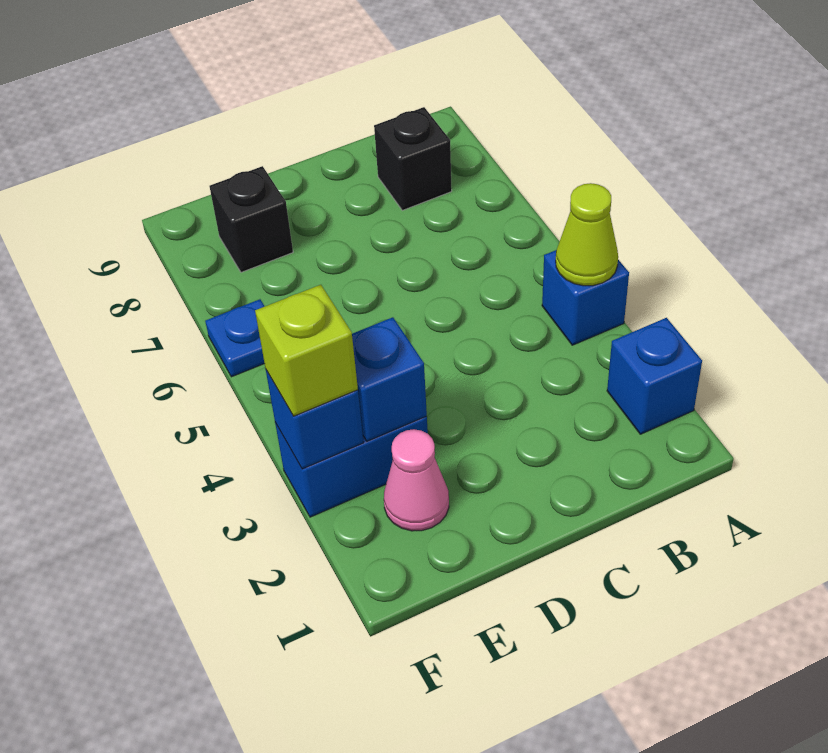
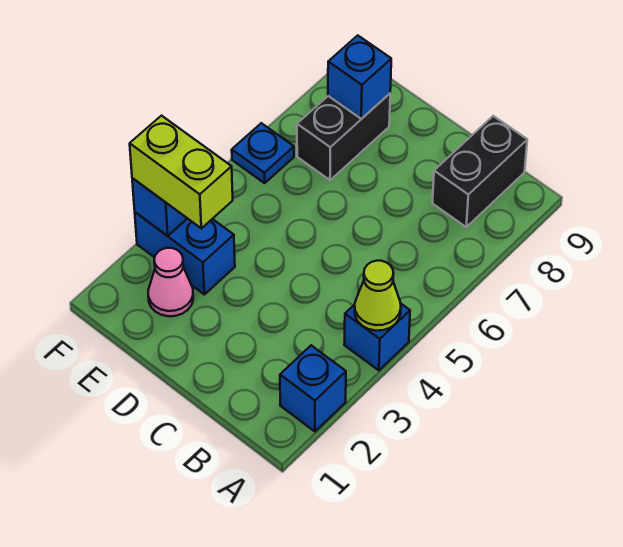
black 1x1 brick [374,107,452,210] -> black 1x2 brick [432,116,527,227]
blue 1x1 brick [352,317,427,441] -> blue 1x1 brick moved to [328,35,391,119]
black 1x1 brick [210,166,293,272] -> black 1x2 brick [297,94,390,180]
lime 1x1 brick [255,285,358,416] -> lime 1x2 brick [130,116,233,228]

